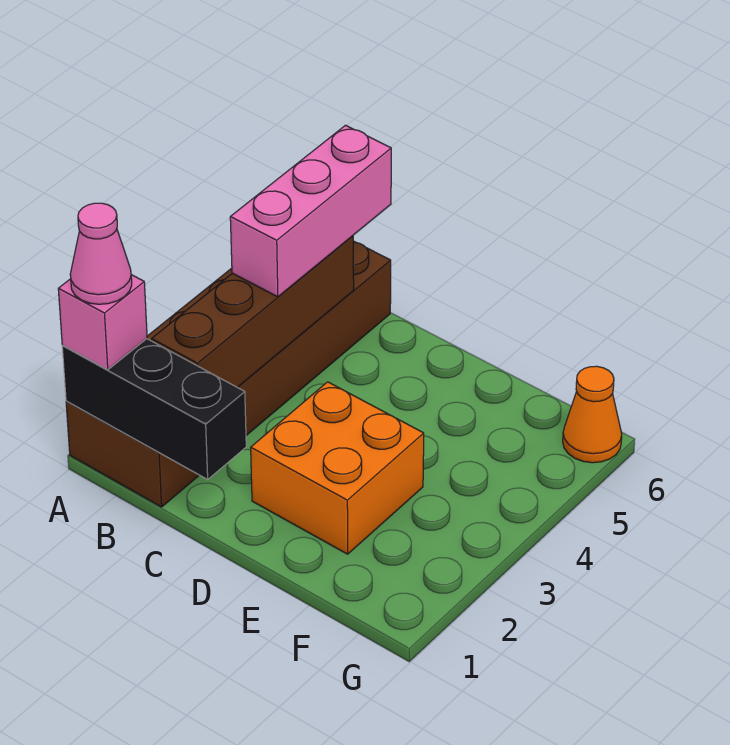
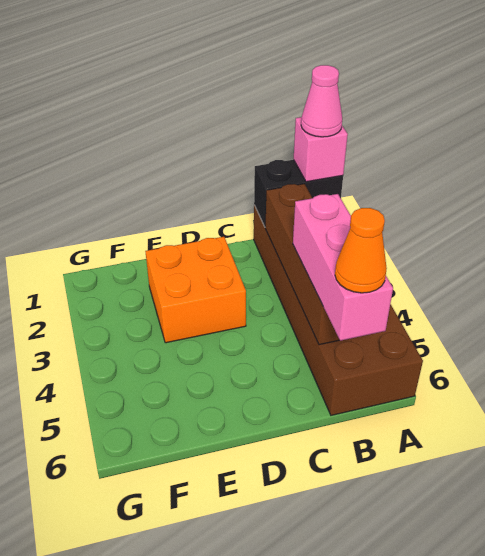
black 1x3 brick [62,339,246,479] -> black 1x2 brick [254,160,343,227]
orange 1x1 cone [563,366,622,463] -> orange 1x1 cone moved to [335,208,387,293]

